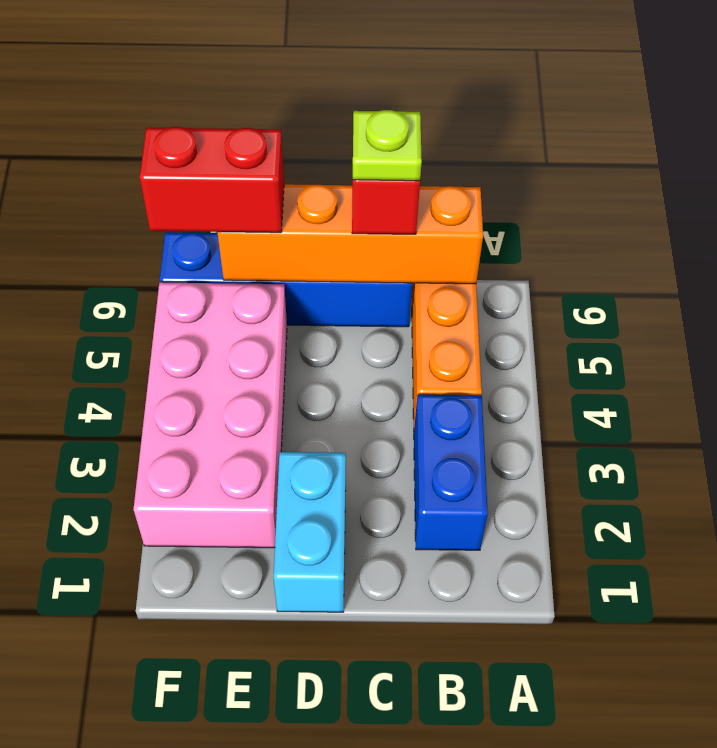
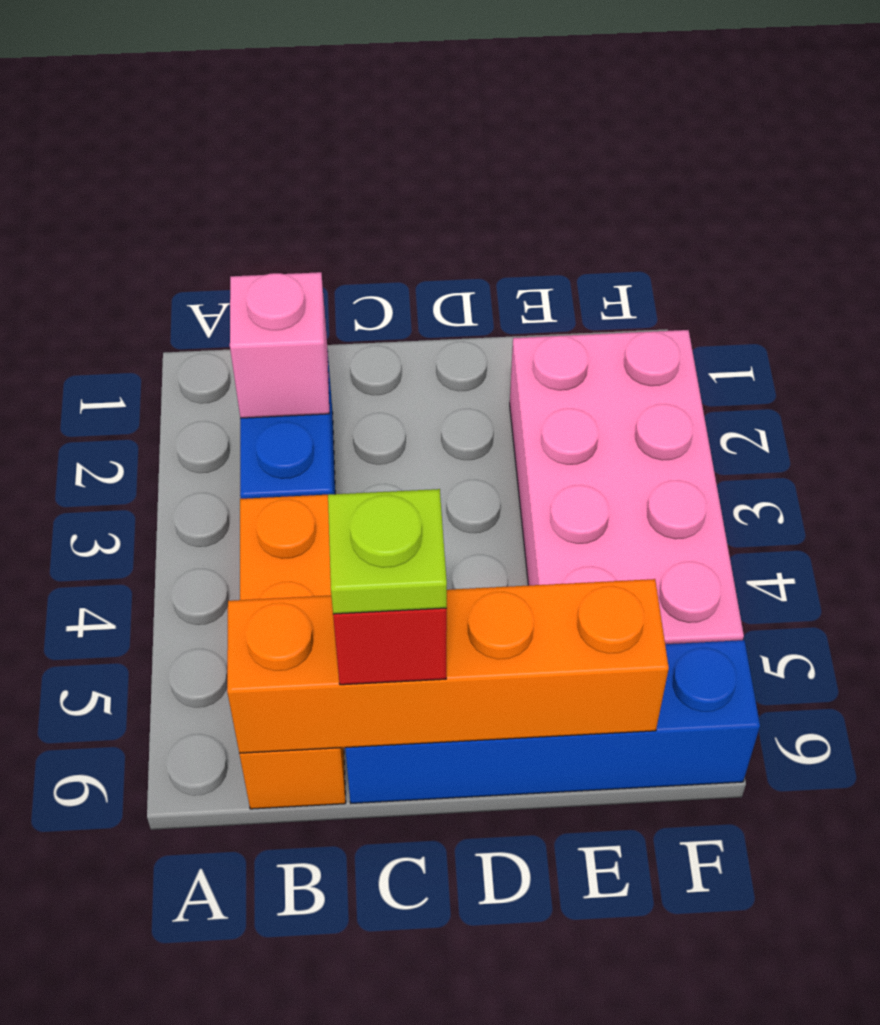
none -> pink 1x1 brick [230,272,329,418]
cyan 1x2 brick [273,452,346,612] -> none
red 1x2 brick [140,127,284,233] -> none

